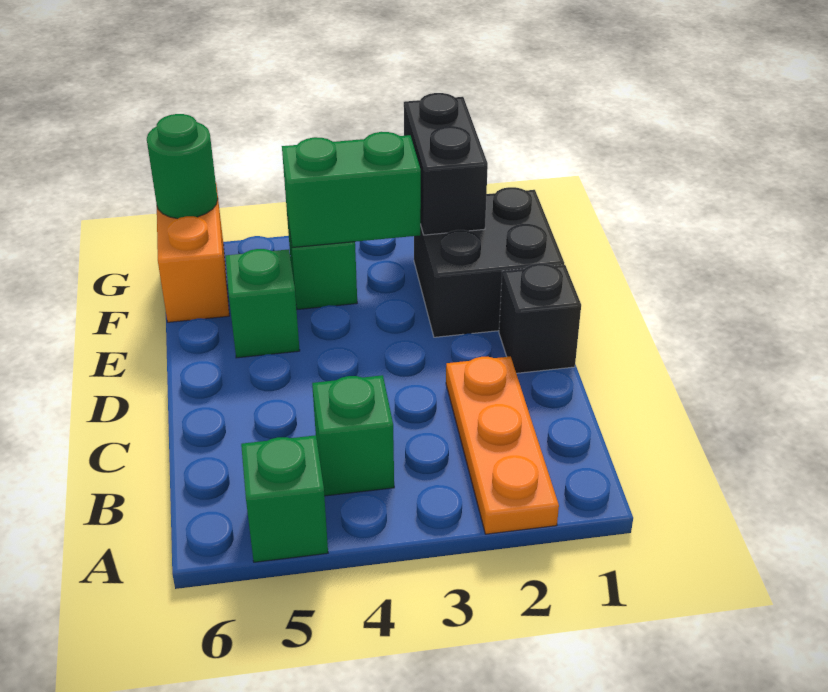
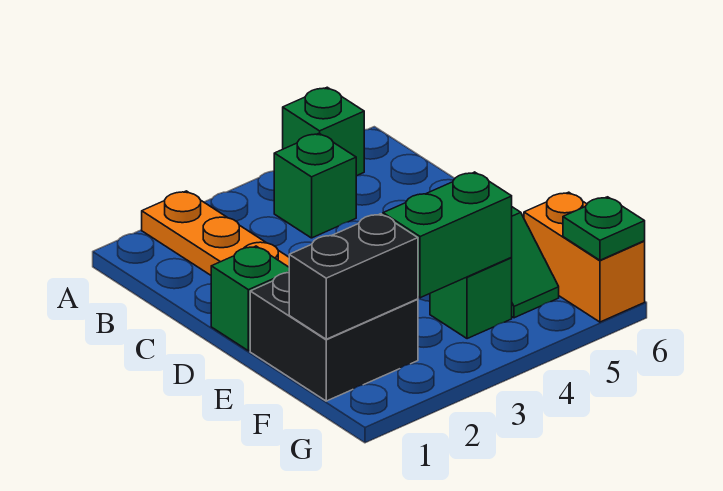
black 1x1 brick [499,263,581,373] -> green 1x1 brick [211,246,289,351]
black 1x2 brick [404,93,488,235] -> black 1x2 brick turned to [289,214,418,339]
green 1x1 round brick [147,114,218,219] -> green 1x1 plate [563,197,645,260]

